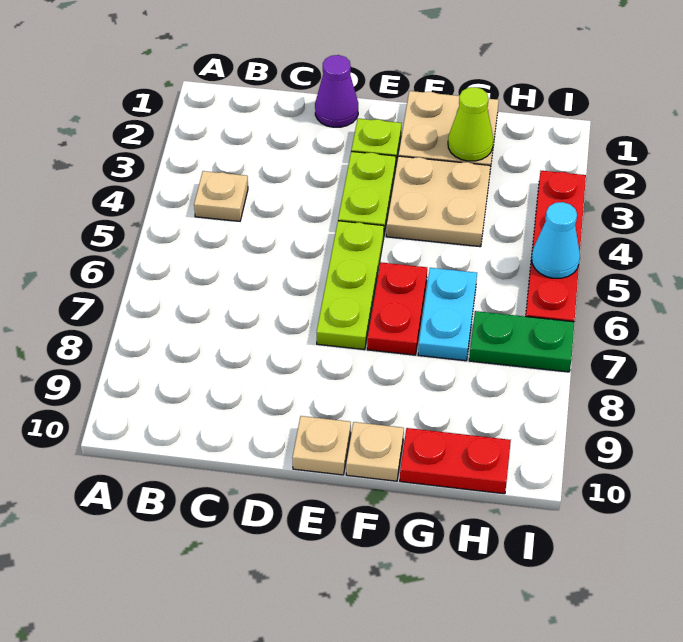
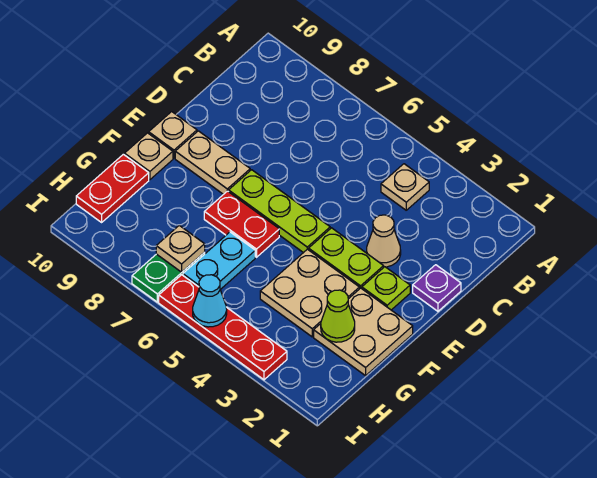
purple 1x1 cone [315,55,358,127] -> purple 1x1 plate [413,265,461,311]
none -> tan 1x1 cone [367,215,401,267]
none -> tan 1x2 plate [175,131,250,194]
cyan 1x2 plate [418,268,477,361] -> cyan 1x2 plate turned to [183,232,255,289]
none -> tan 1x1 plate [156,225,205,272]

